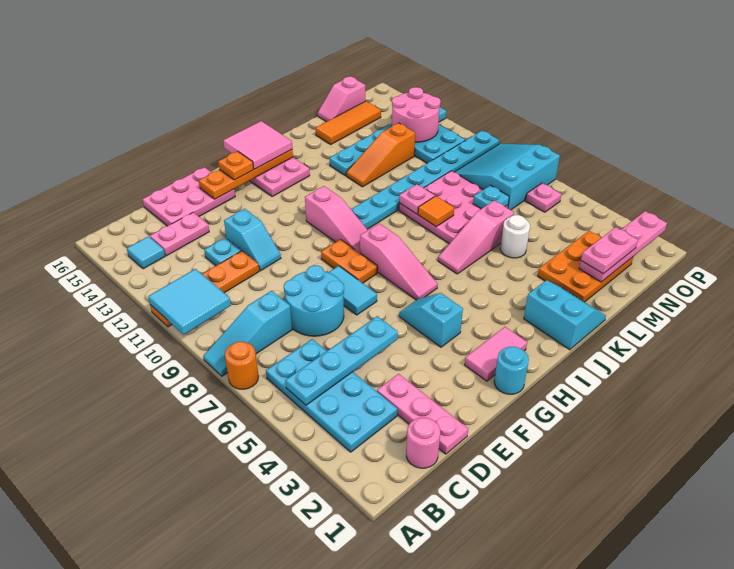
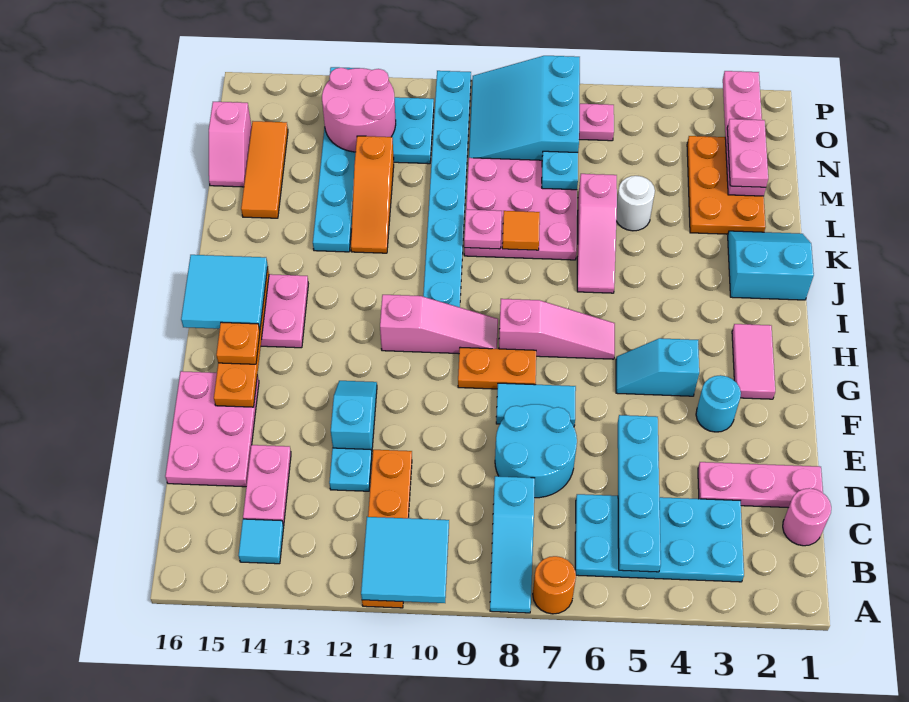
cyan 1x2 slope [224,209,281,271] -> cyan 1x2 slope turned to [331,381,377,453]
cyan 1x1 round brick [494,347,529,394] -> cyan 1x1 round brick moved to [696,375,741,432]
pink 2x2 tile [223,121,292,169] -> cyan 2x2 tile [181,255,268,330]

